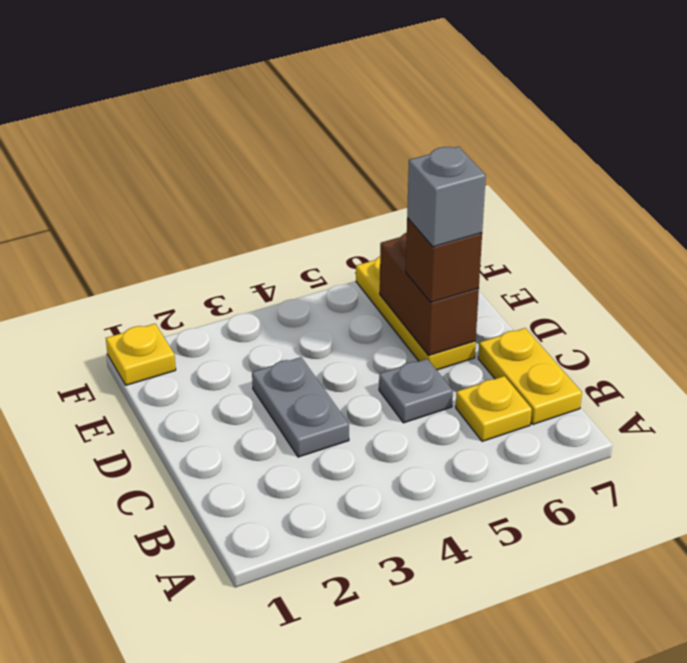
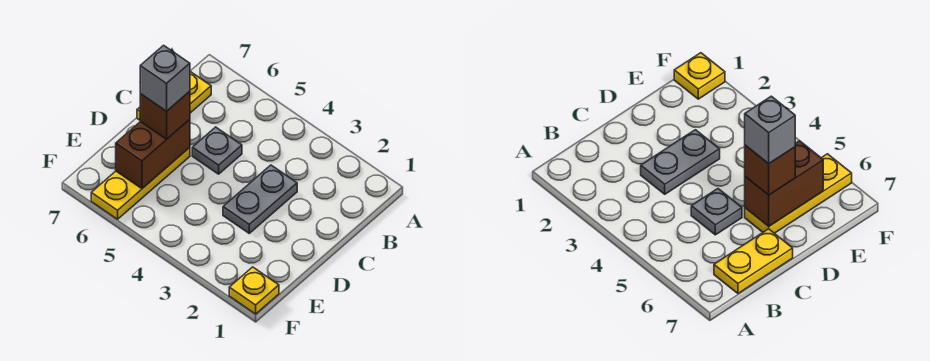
yellow 1x1 plate [456,376,532,441] -> none

